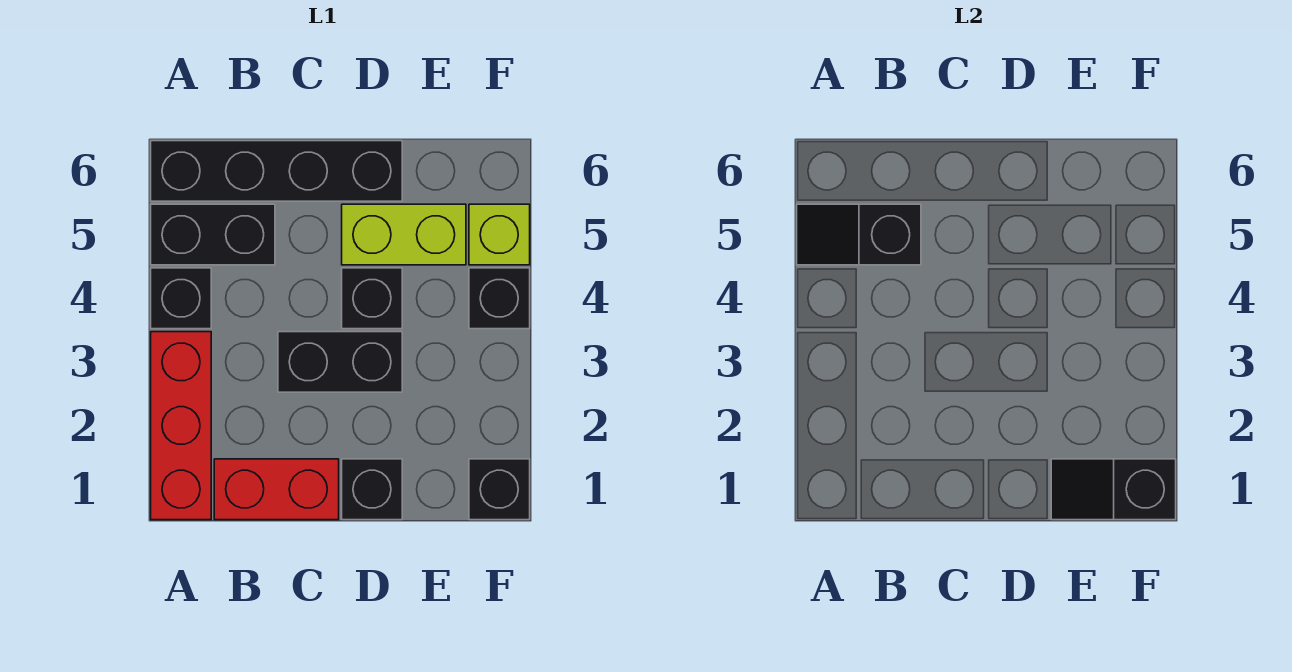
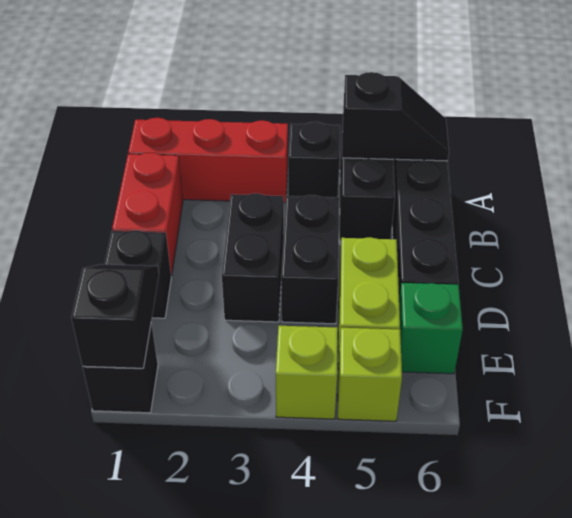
black 1x2 slope [797,204,921,265] -> black 1x2 slope turned to [342,72,449,161]
black 1x1 brick [342,268,402,329] -> black 1x2 brick [281,195,339,324]
none -> green 1x1 brick [399,283,463,374]
black 1x1 brick [469,268,530,329] -> lime 1x1 brick [276,326,338,419]

